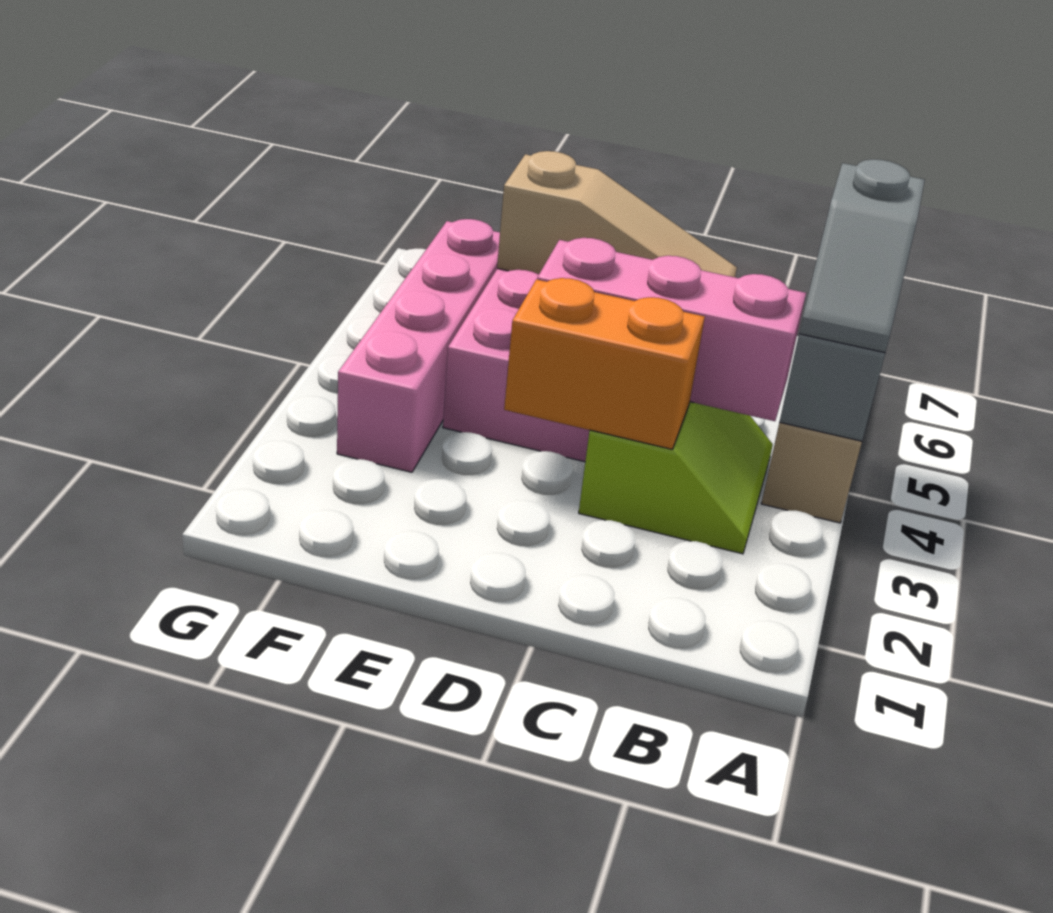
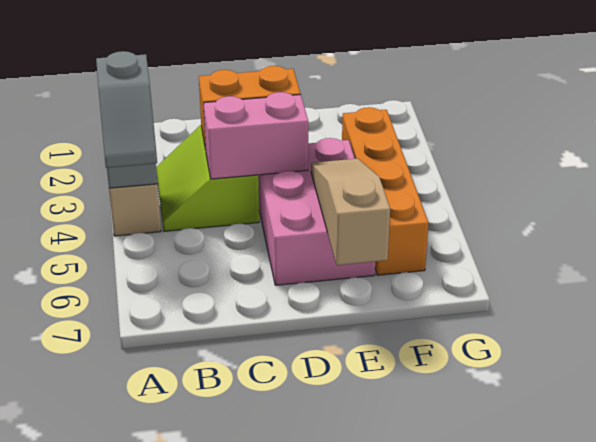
grey 1x2 slope [799,159,925,353] -> grey 1x2 slope turned to [96,51,157,168]
pink 1x3 brick [537,238,806,421] -> pink 1x2 brick [203,92,308,179]
tan 1x3 slope [497,151,737,277] -> tan 1x3 slope turned to [311,159,390,265]
pink 1x4 brick [337,219,500,472] -> orange 1x4 brick [342,107,429,275]

